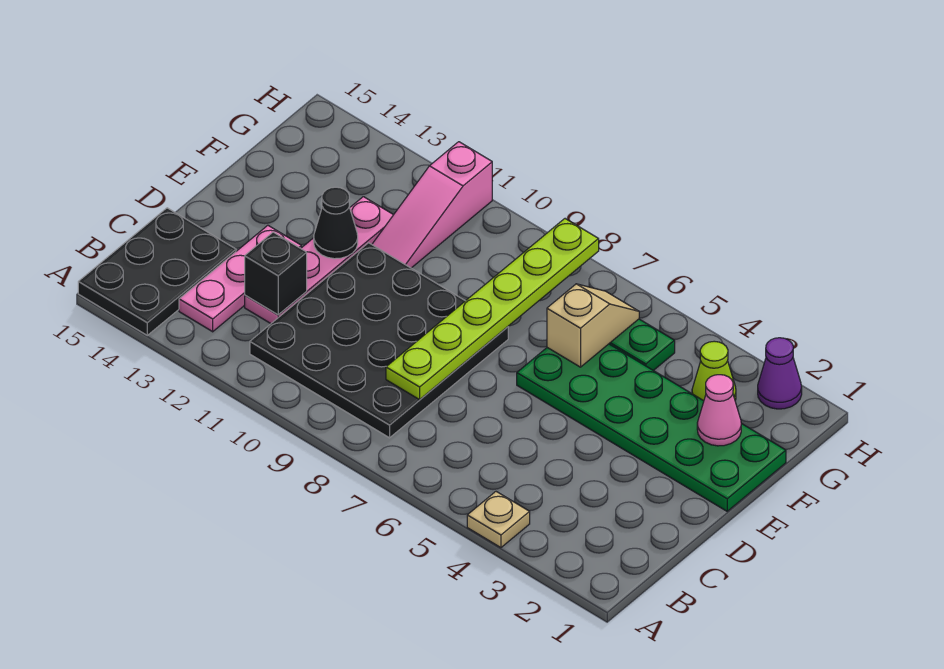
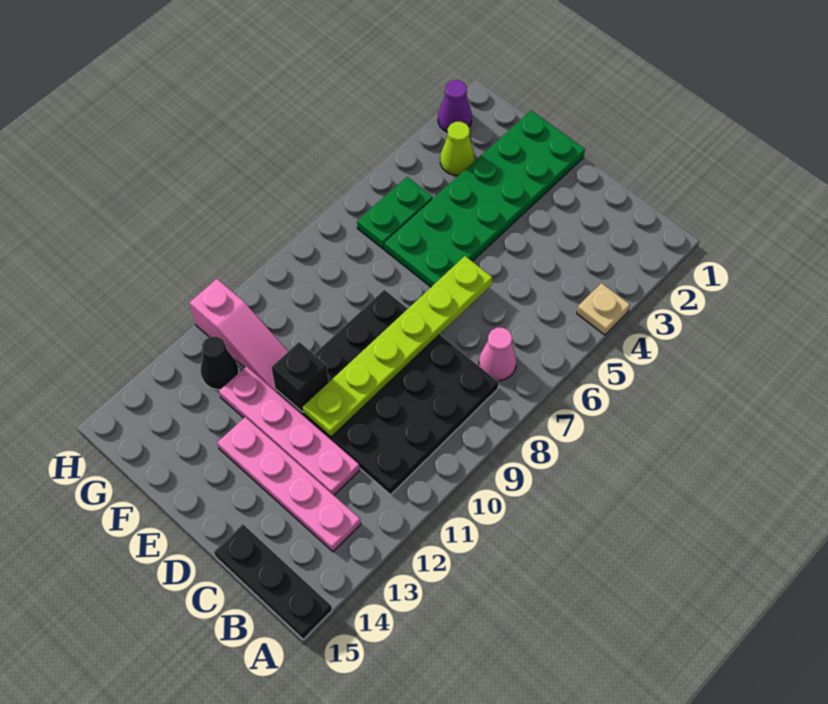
black 2x3 plate [78,208,236,335] -> black 1x3 plate [214,524,332,640]
pink 1x3 plate [179,225,301,332] -> pink 1x4 plate [217,417,361,552]
lime 1x6 plate [386,219,599,400] -> lime 1x6 plate turned to [303,256,492,437]
black 1x1 brick [245,232,307,315] -> black 1x1 brick moved to [271,342,329,412]
black 1x1 cone [314,187,358,259] -> black 1x1 cone moved to [201,336,239,390]
pink 1x1 cone [697,375,741,446] -> pink 1x1 cone moved to [479,328,516,381]
tan 1x2 slope [547,284,639,367] -> none

